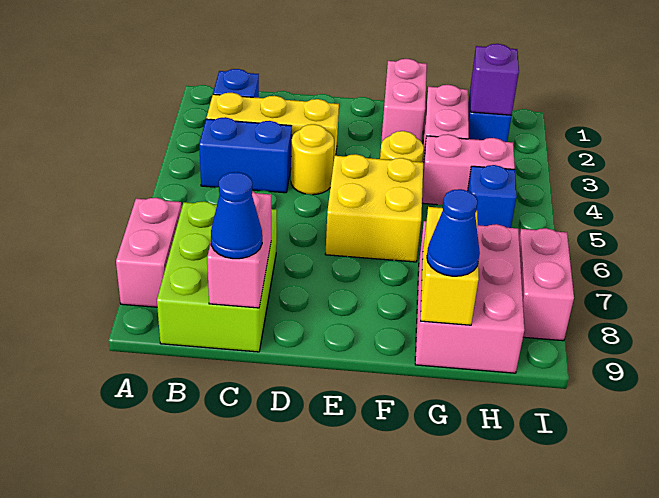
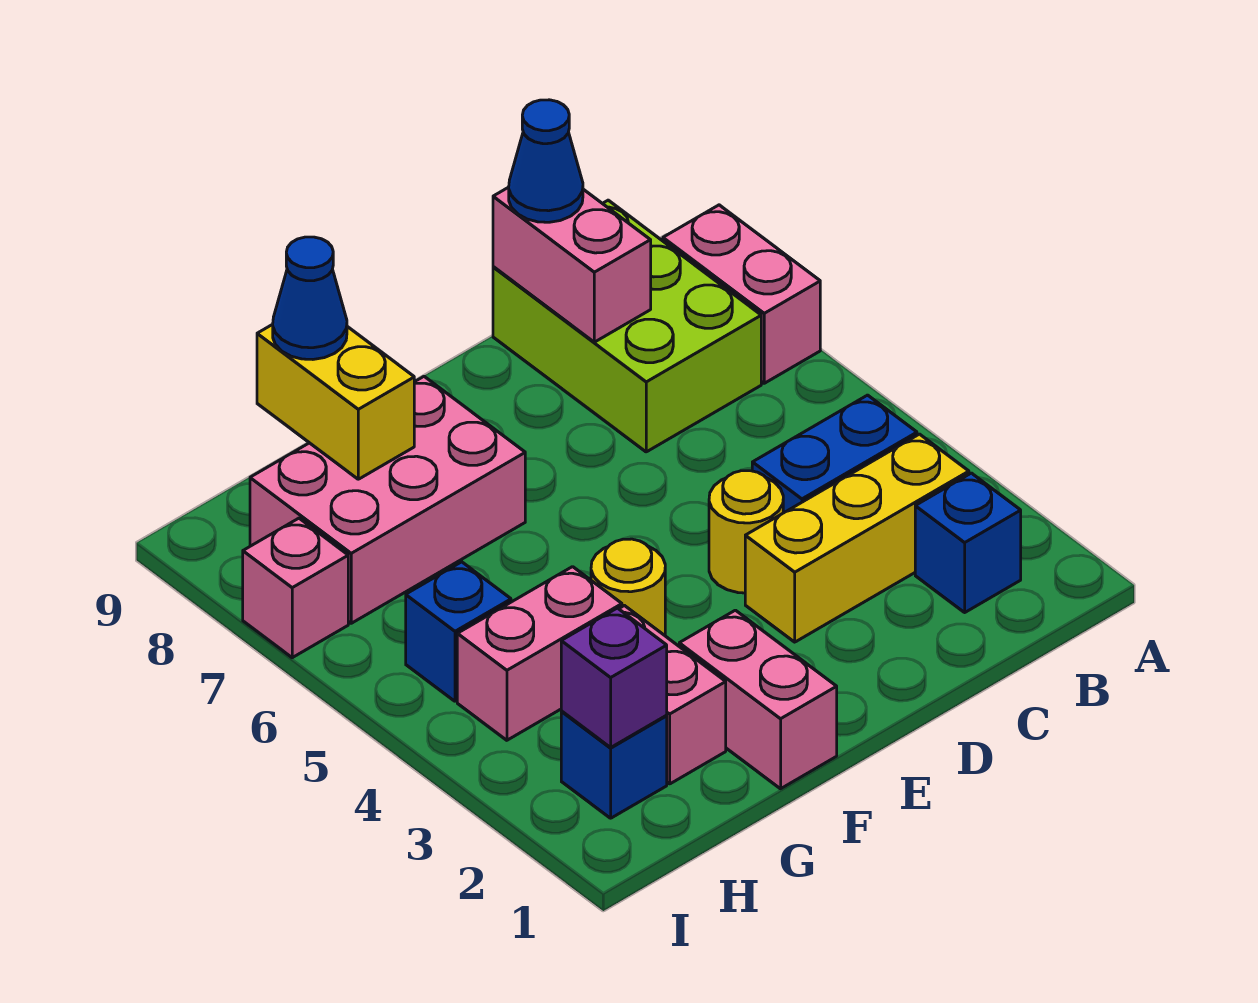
yellow 2x2 brick [325,154,423,262] -> none
pink 2x3 brick [415,221,525,373] -> pink 2x3 brick turned to [250,377,525,623]
pink 1x2 brick [519,228,574,341] -> pink 1x1 brick [243,518,348,658]

